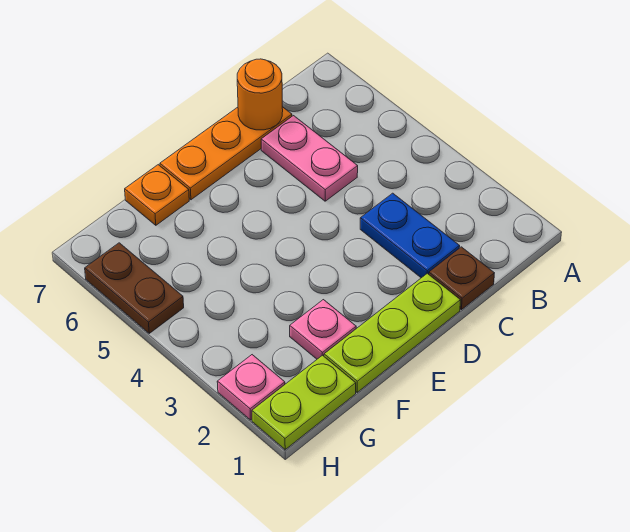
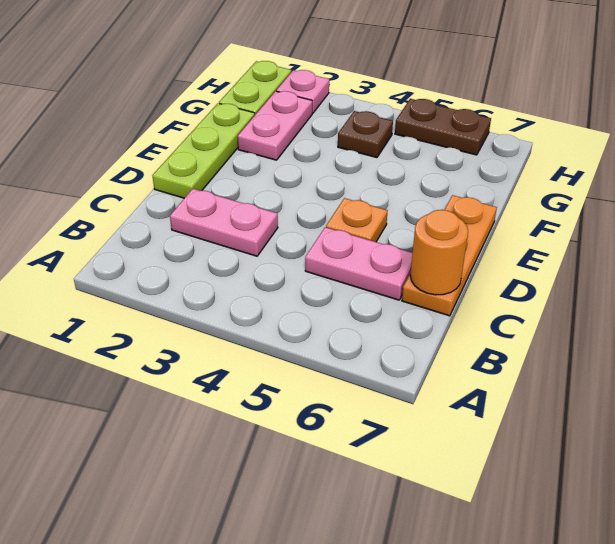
brown 1x1 plate [429,247,494,310] -> brown 1x1 plate moved to [338,111,393,158]
blue 1x2 plate [360,193,460,278] -> pink 1x2 plate [170,189,278,256]
pink 1x1 plate [290,300,356,359] -> pink 1x2 plate [238,91,312,160]
orange 1x1 plate [125,165,189,225] -> orange 1x1 plate moved to [326,198,387,242]

